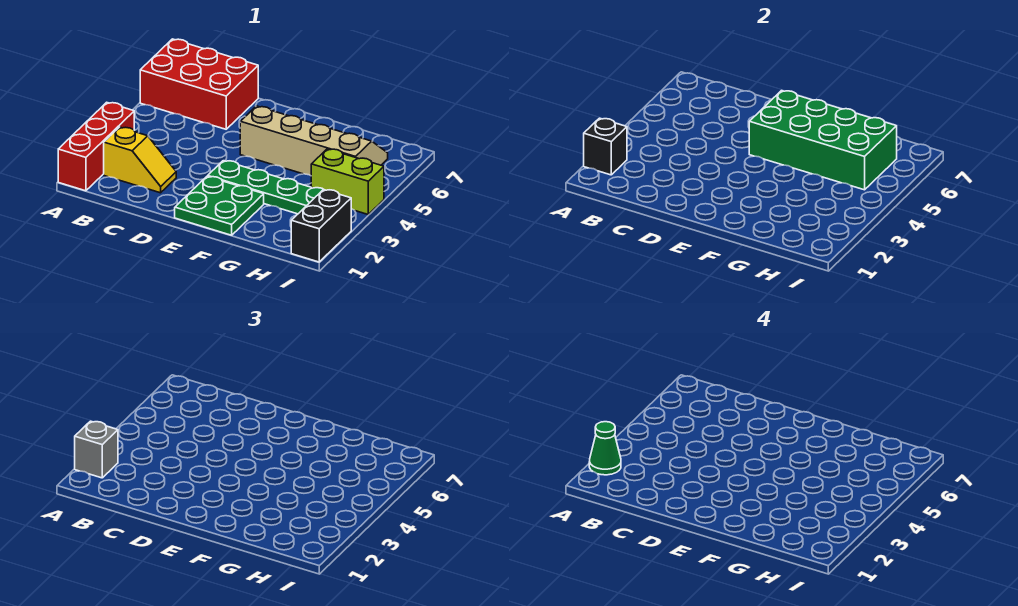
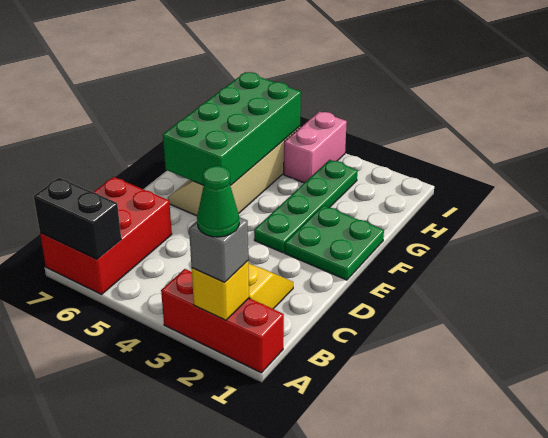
black 1x1 brick [584,118,627,175] -> yellow 1x1 brick [192,261,249,320]
lime 1x2 brick [311,149,384,214] -> pink 1x2 brick [284,111,347,183]
black 1x2 brick [291,189,351,262] -> black 1x2 brick moved to [34,178,121,259]

